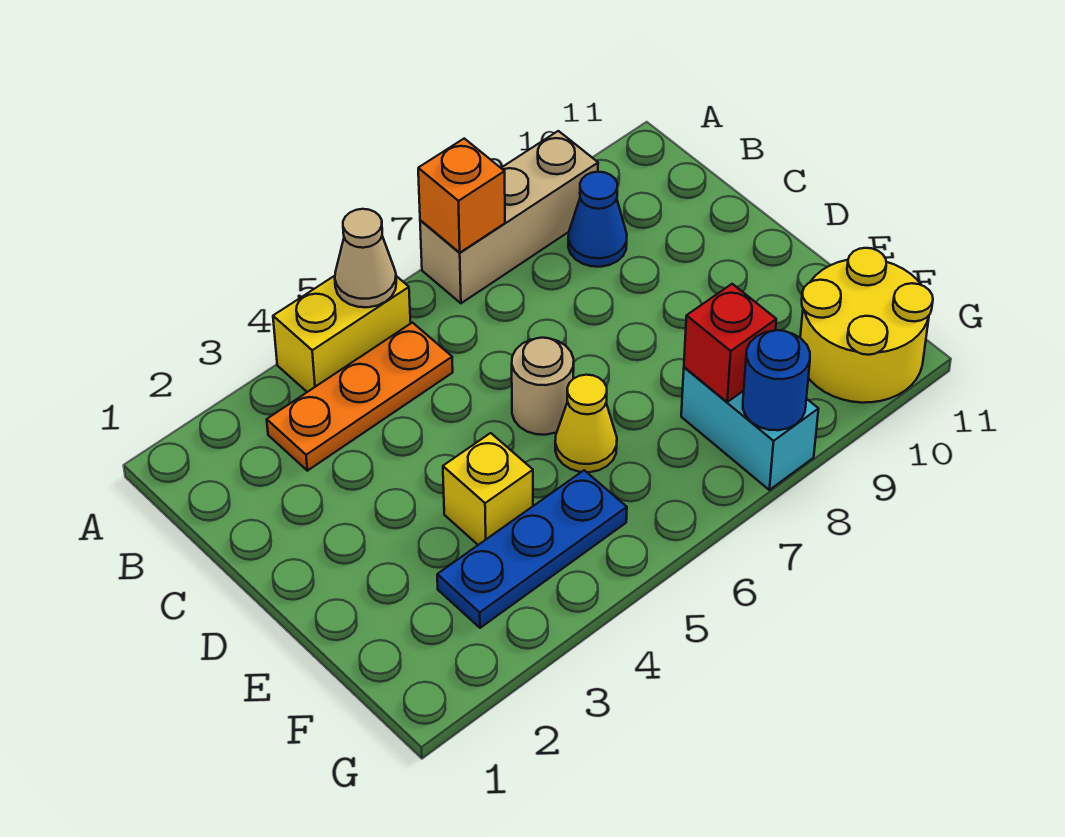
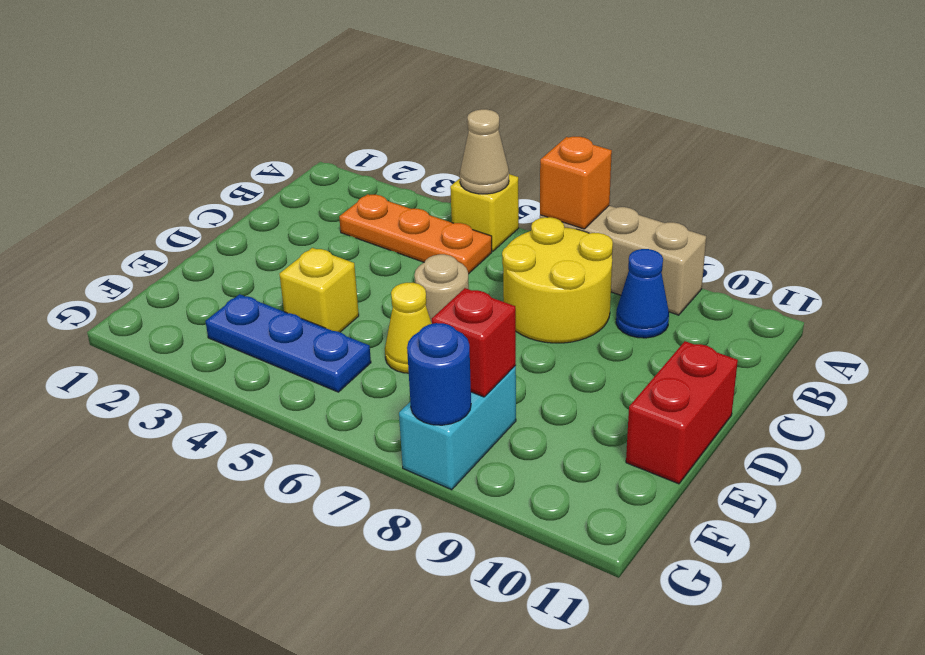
yellow 1x2 brick [273,276,411,392] -> yellow 1x1 brick [450,174,519,251]
none -> red 1x2 brick [626,341,738,484]
yellow 2x2 round brick [800,248,933,403] -> yellow 2x2 round brick moved to [502,217,613,343]

